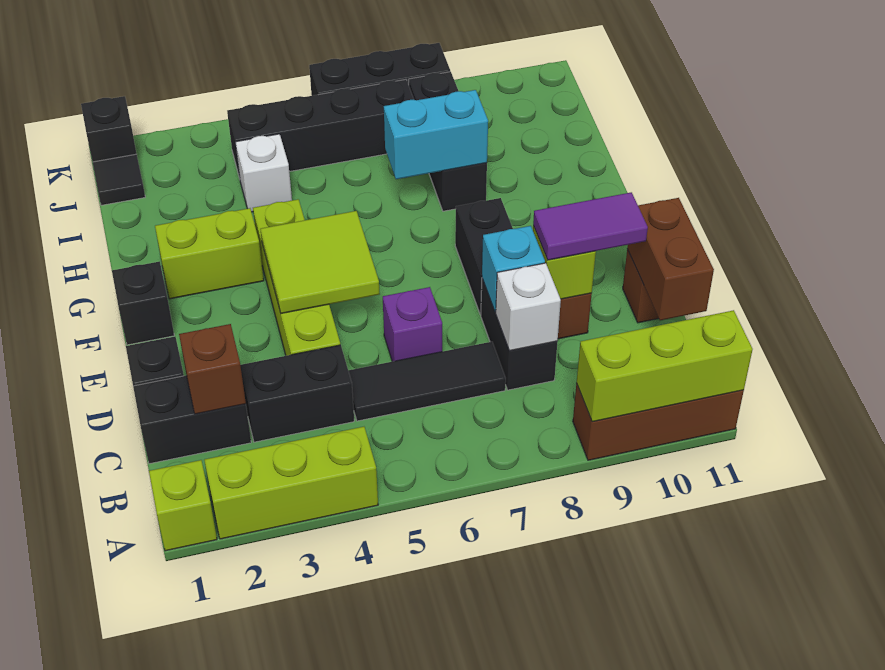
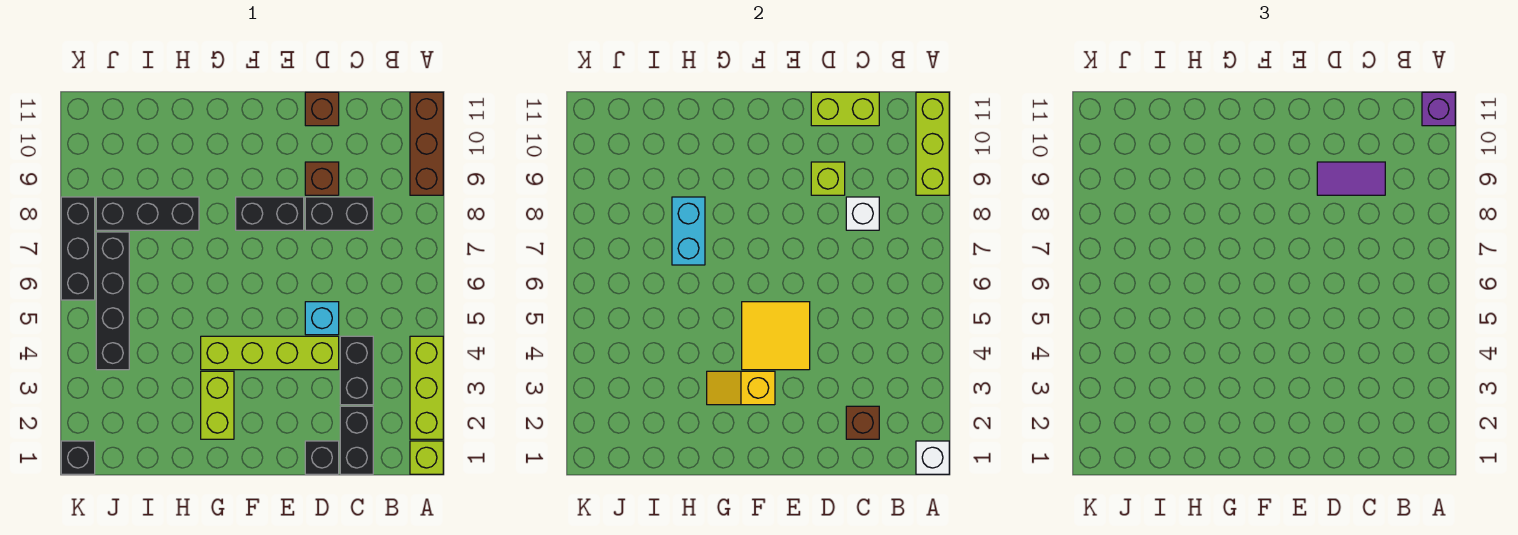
black 1x3 tile [348,342,506,421] -> none
brown 1x2 brick [627,198,714,320] -> lime 1x2 brick [811,92,879,126]
purple 1x1 brick [383,287,442,362] -> purple 1x1 brick moved to [1422,92,1455,126]
cyan 1x1 brick [482,226,545,312] -> cyan 1x1 brick moved to [305,302,339,335]
purple 1x2 tile [533,192,648,260] -> purple 1x2 tile turned to [1317,162,1385,195]
lime 2x2 tile [260,211,380,313] -> yellow 2x2 tile [742,302,810,370]
black 1x1 brick [112,262,174,345] -> none
none -> yellow 1x2 slope [707,371,775,405]
white 1x1 brick [235,134,292,212] -> white 1x1 brick moved to [916,441,949,474]
black 1x1 tile [93,154,145,205] -> none

